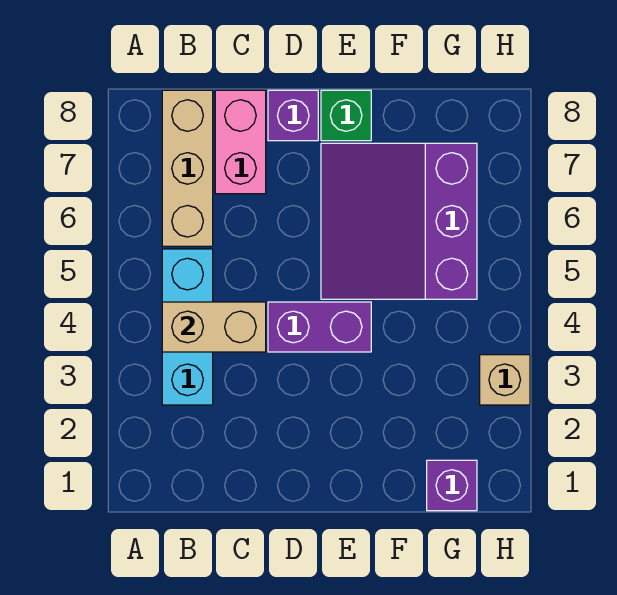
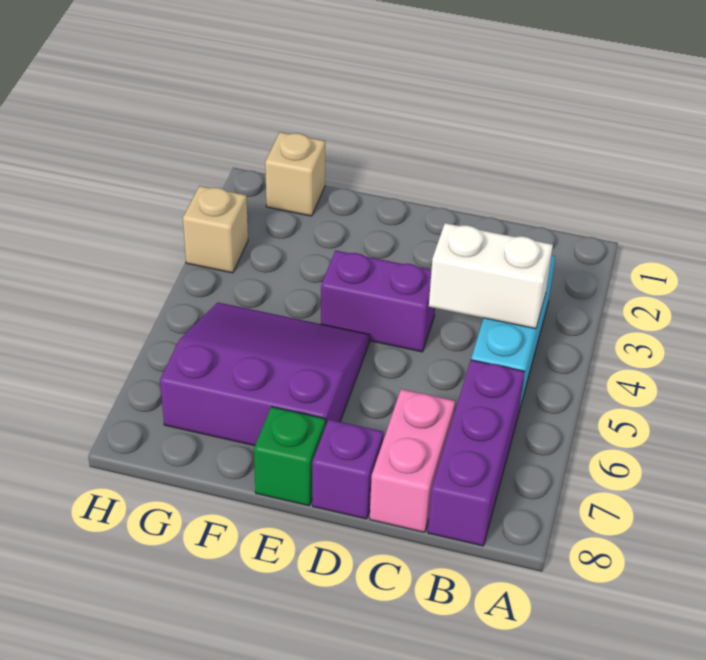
tan 1x2 brick [162,302,266,352] -> white 1x2 brick [429,223,553,329]
tan 1x3 brick [162,90,213,246] -> purple 1x3 brick [428,360,525,546]
purple 3x3 slope [321,143,477,299] -> purple 3x3 slope turned to [160,302,370,446]
purple 1x1 brick [427,460,477,511] -> tan 1x1 brick [265,132,325,216]

